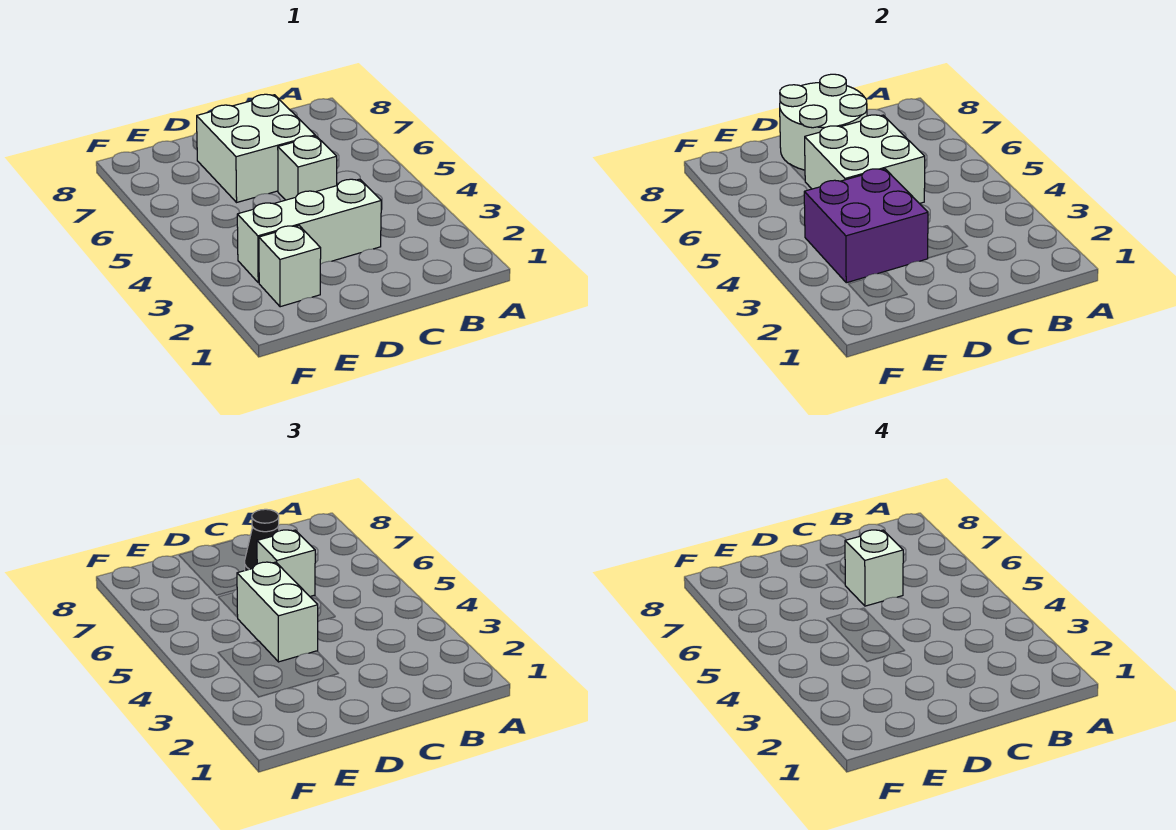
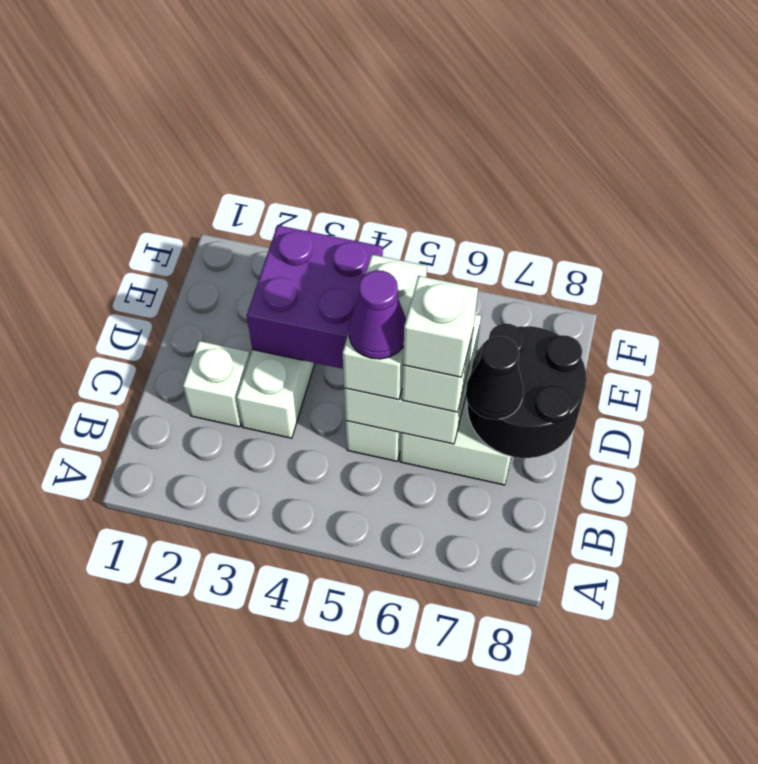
none -> purple 1x1 cone [349,270,406,359]
white 2x2 round brick [780,74,867,170] -> black 2x2 round brick [467,323,587,458]
white 1x2 brick [237,562,318,662] -> white 1x2 brick turned to [343,255,427,400]
white 1x1 brick [259,226,321,307] -> white 1x1 brick moved to [183,341,250,427]

